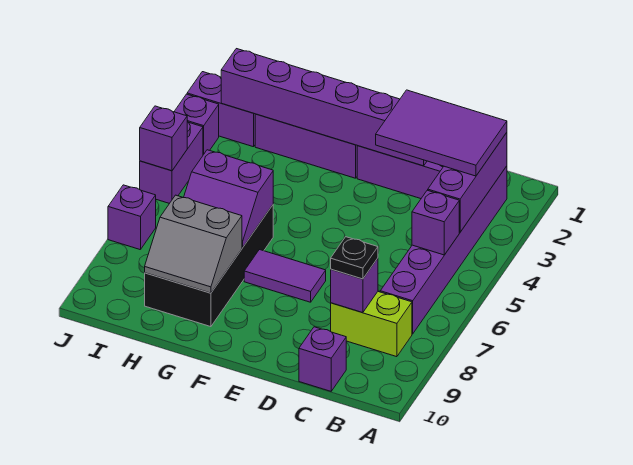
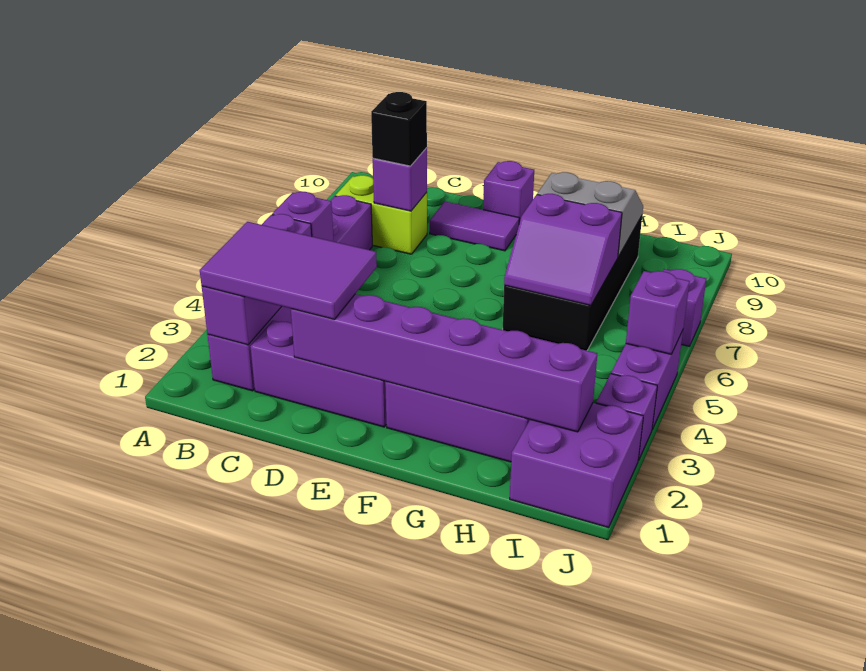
black 1x1 plate [331,237,378,279] -> black 1x1 brick [371,92,427,166]
purple 1x1 brick [299,327,346,391] -> purple 1x1 brick moved to [483,161,534,224]
purple 1x2 tile [244,250,326,302] -> purple 1x2 tile moved to [430,202,519,251]
purple 2x2 slope [184,150,273,248] -> purple 2x2 slope turned to [504,194,622,305]
purple 1x2 brick [187,72,255,147] -> purple 2x2 brick [510,403,643,528]

